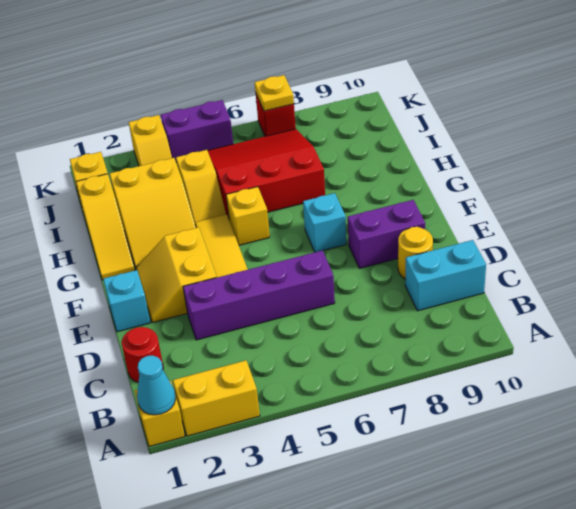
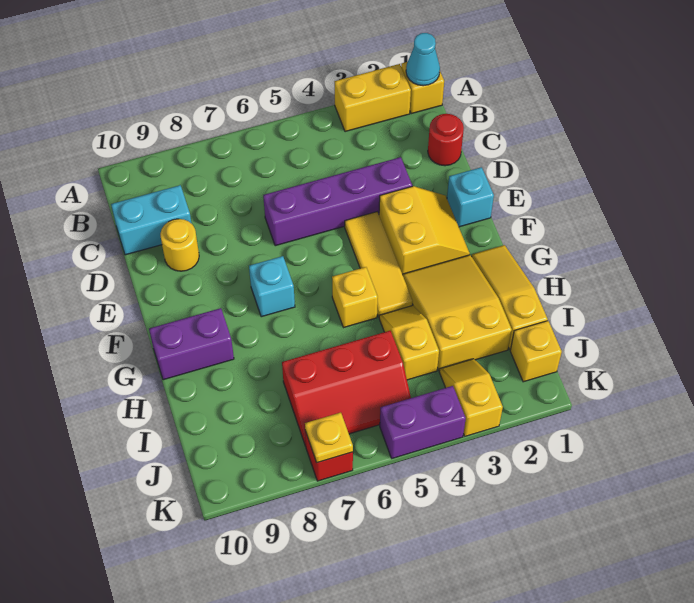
purple 1x2 brick [348,200,425,268] -> purple 1x2 brick moved to [149,308,234,380]
red 3x3 slope [208,129,325,218] -> red 2x3 slope [282,331,411,446]

